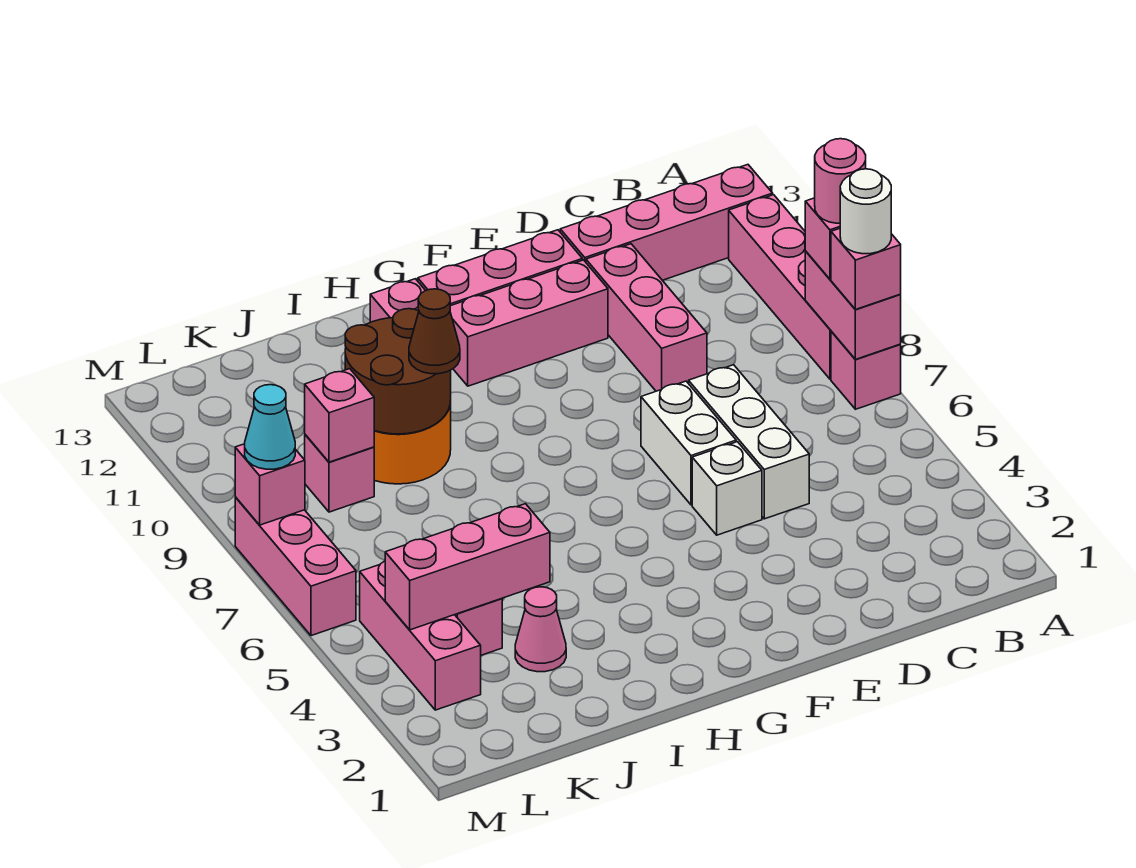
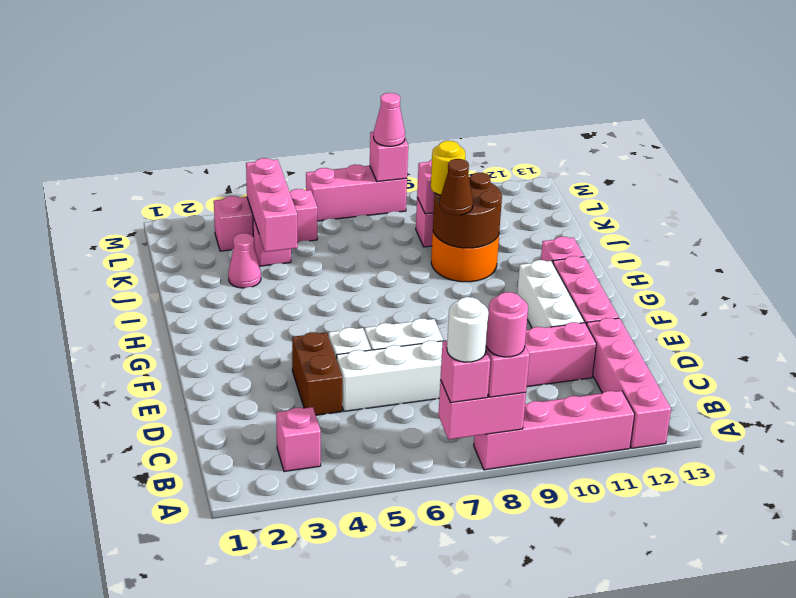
pink 1x1 brick [831,332,901,409] -> pink 1x1 brick moved to [276,407,321,472]
none -> brown 1x2 brick [292,332,342,415]
pink 1x3 brick [450,260,608,386] -> white 1x3 brick [517,260,584,328]
none -> yellow 1x1 round brick [431,141,465,195]
cyan 1x1 cone [245,385,295,469] -> pink 1x1 cone [374,93,405,146]

